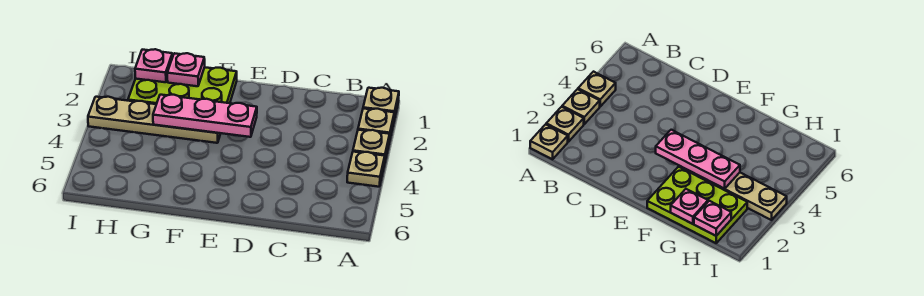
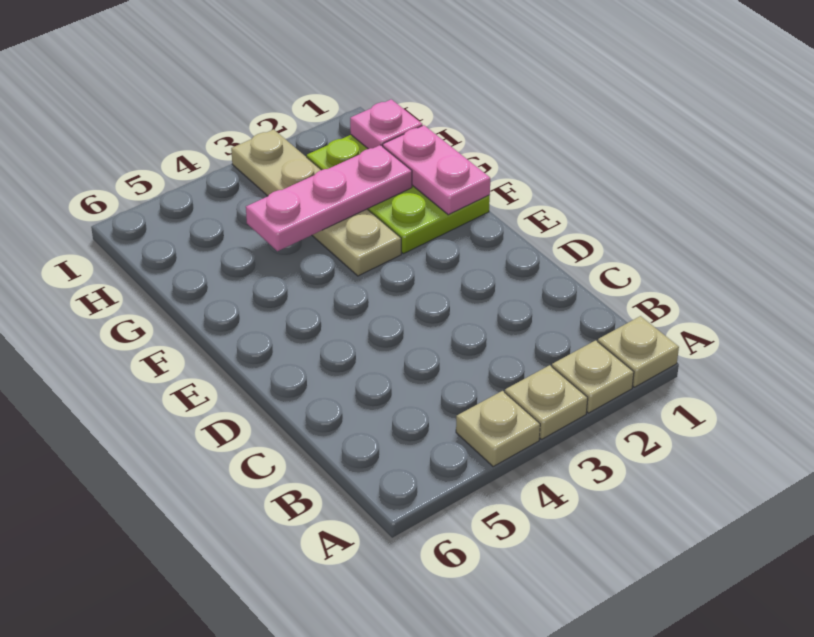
pink 1x3 plate [153,95,257,137] -> pink 1x3 plate turned to [246,145,412,251]
pink 1x1 plate [167,53,205,86] -> pink 1x2 plate [383,125,490,215]

